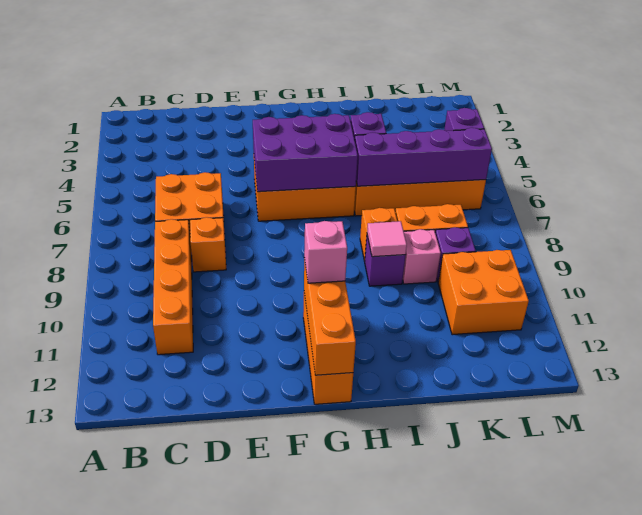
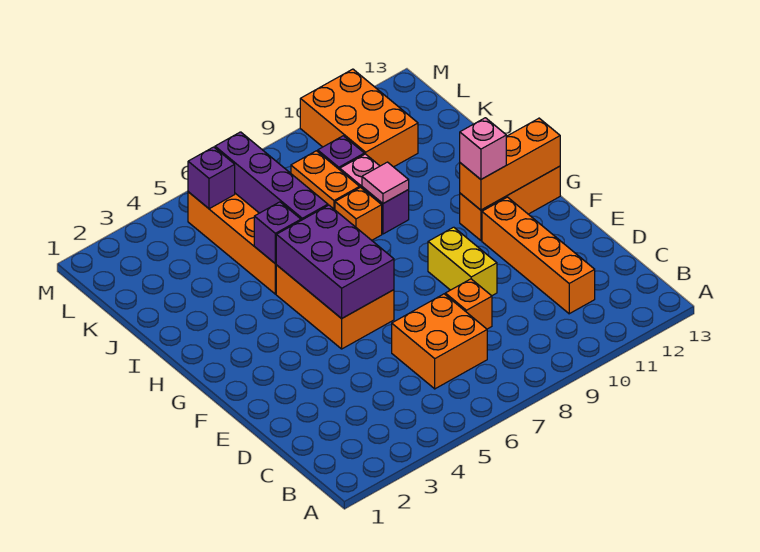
orange 1x4 brick [153,219,193,355] -> orange 1x4 brick turned to [482,197,595,314]
none -> yellow 1x2 brick [428,227,497,296]
orange 2x2 brick [438,250,529,335] -> orange 2x3 brick [300,69,418,167]

